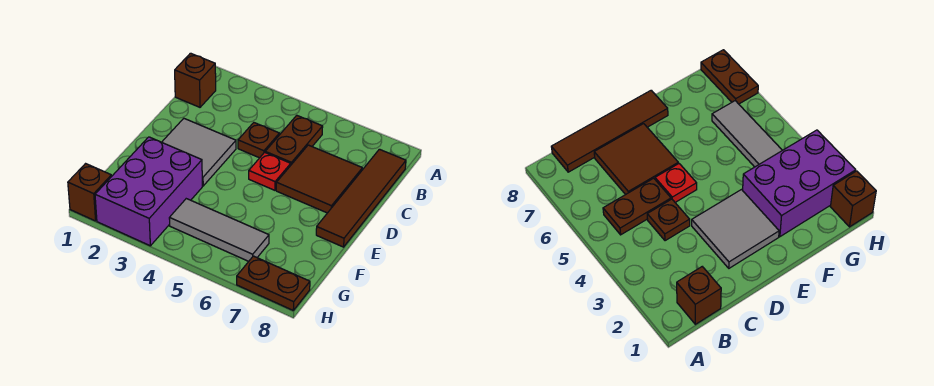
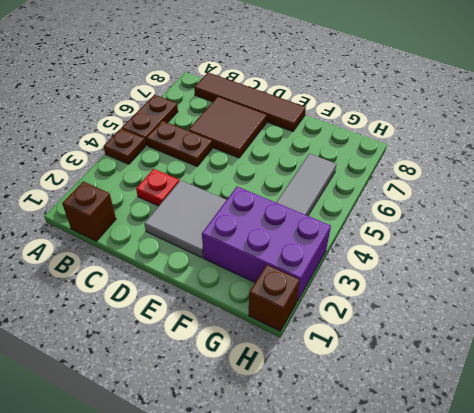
brown 1x1 plate [238,123,279,158] -> brown 1x1 plate moved to [104,129,146,164]
red 1x1 plate [249,152,291,190] -> red 1x1 plate moved to [136,169,179,206]
brown 1x2 plate [237,256,310,310] -> brown 1x2 plate moved to [122,95,178,145]

